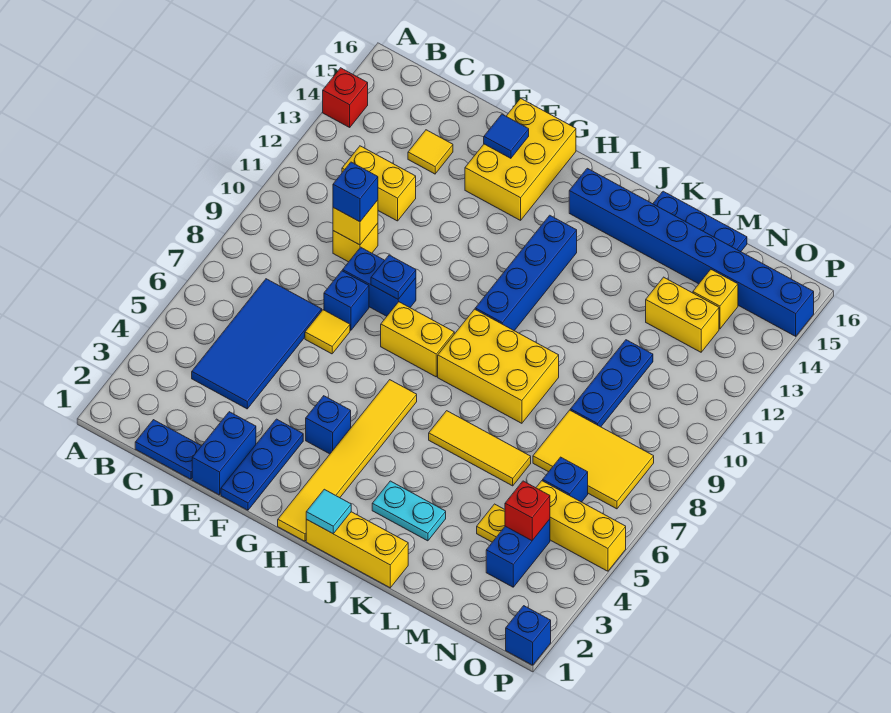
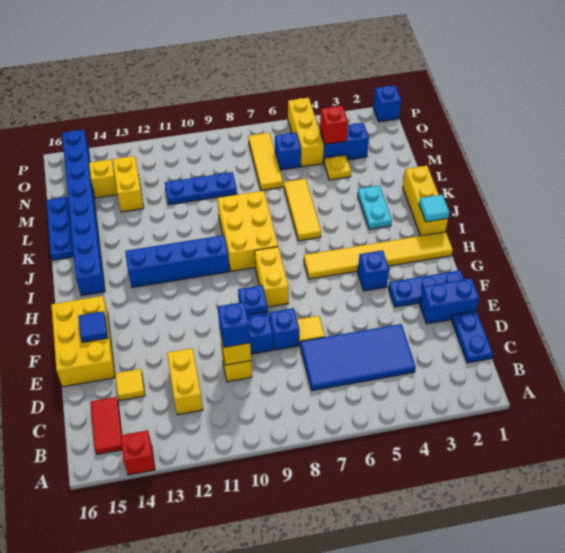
none -> red 1x2 tile [90,397,122,454]
yellow 2x3 brick [465,98,576,220] -> yellow 2x3 brick turned to [51,296,115,387]
yellow 2x3 tile [533,410,654,509] -> yellow 1x3 tile [248,133,283,191]

